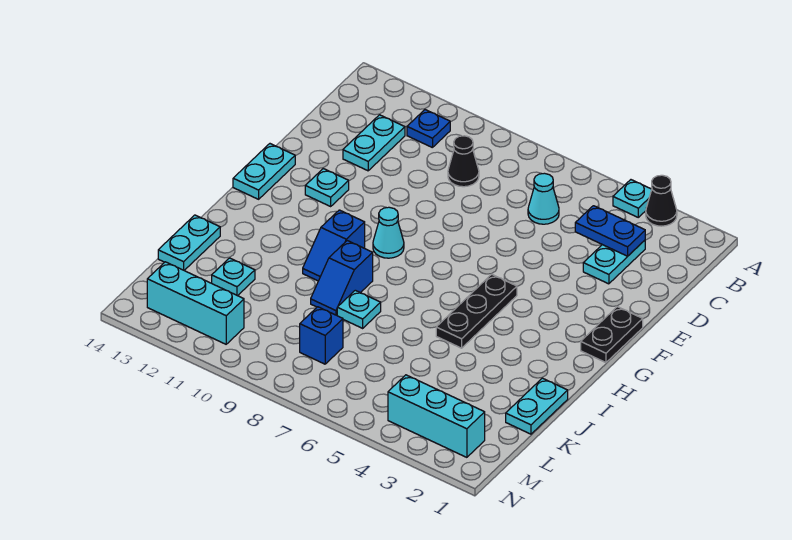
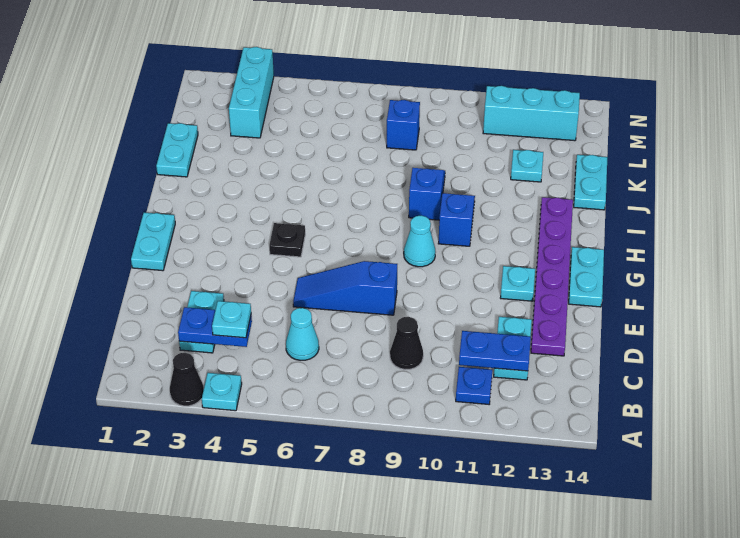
none -> blue 1x2 plate [459,331,531,371]
none -> purple 1x6 plate [531,197,573,356]
none -> blue 1x3 slope [293,261,397,315]
black 1x2 plate [581,307,643,363] -> cyan 1x2 plate [131,213,175,271]
black 1x3 plate [436,274,517,348] -> black 1x1 plate [269,223,305,257]
cyan 1x1 plate [337,290,381,328] -> cyan 1x1 plate moved to [212,301,251,338]
cyan 1x3 brick [388,375,485,457] -> cyan 1x3 brick turned to [229,47,274,138]

